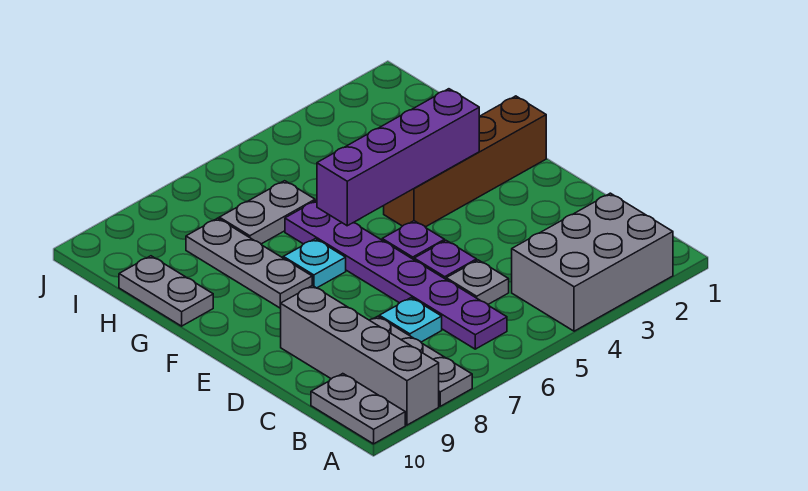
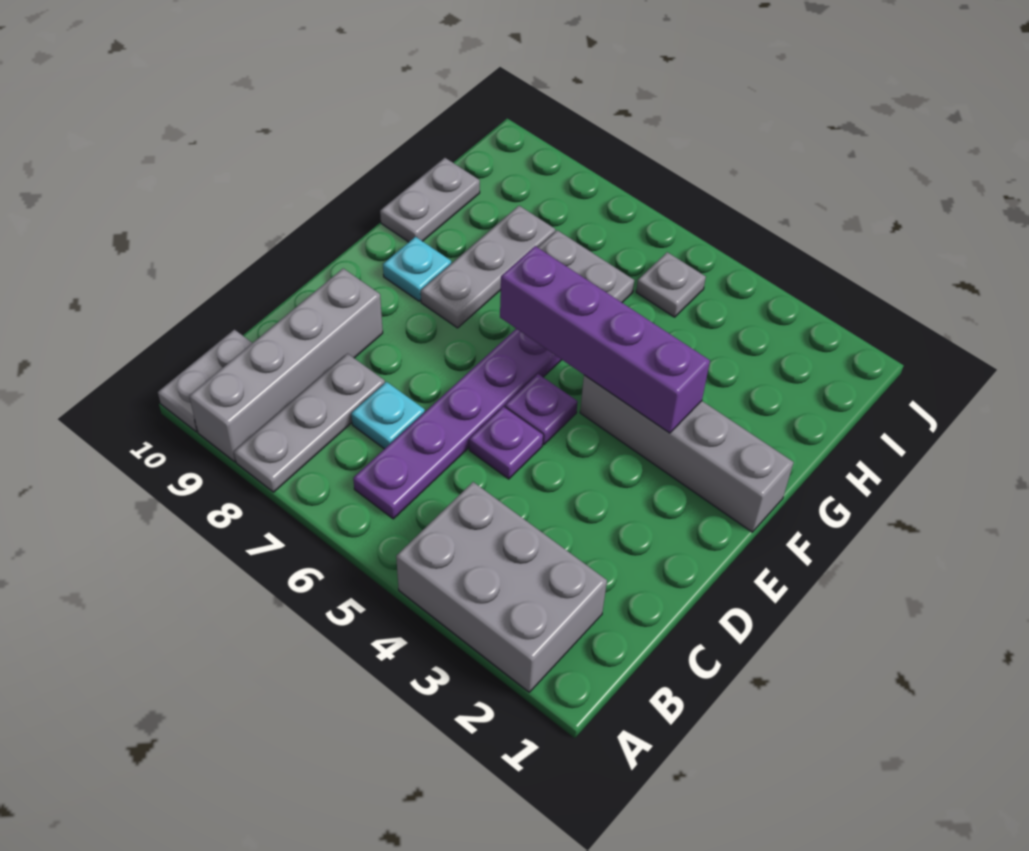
grey 1x1 plate [446,260,509,304] -> grey 1x1 plate moved to [636,252,706,317]
brown 1x4 brick [384,96,546,227] -> grey 1x4 brick [580,375,794,532]
cyan 1x1 plate [283,239,346,288] -> cyan 1x1 plate moved to [383,237,451,301]

